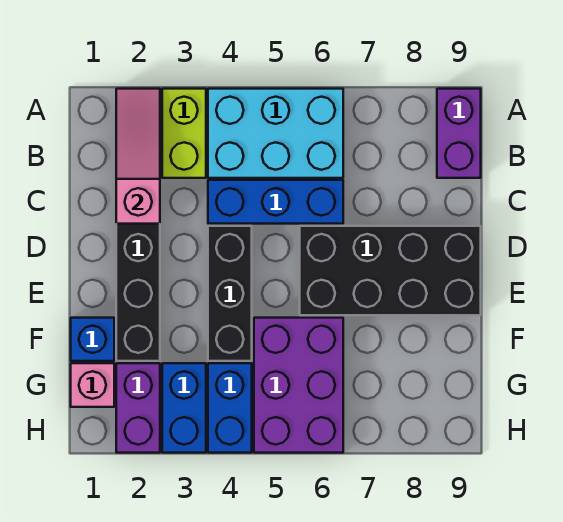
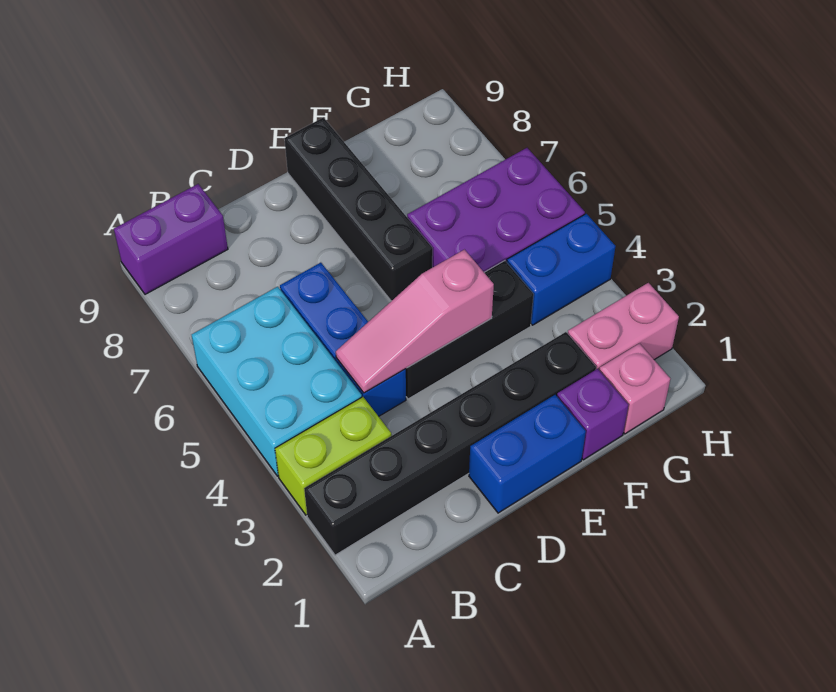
pink 1x3 slope [116,89,160,224] -> pink 1x3 slope moved to [336,250,494,393]
black 2x4 brick [300,226,481,315] -> black 1x4 brick [284,117,433,301]
blue 1x1 brick [71,318,114,361] -> purple 1x1 brick [557,369,628,460]
purple 1x2 brick [116,363,160,453] -> pink 1x2 brick [568,283,679,370]
blue 1x2 brick [162,363,206,453] -> blue 1x2 brick moved to [469,395,586,513]

